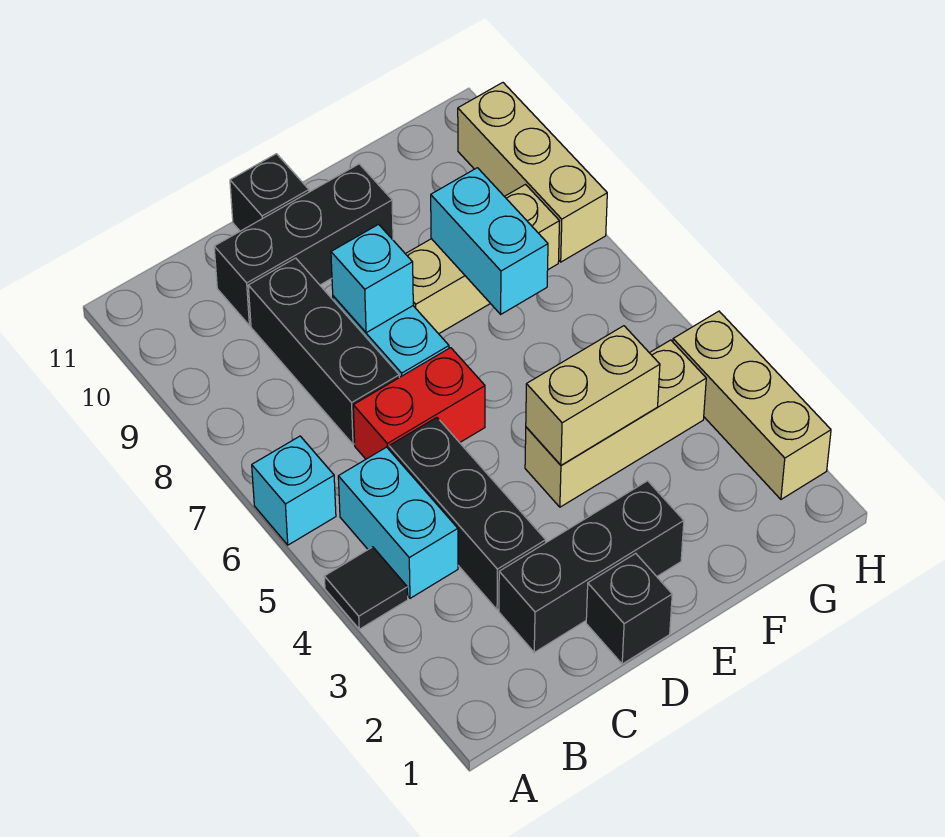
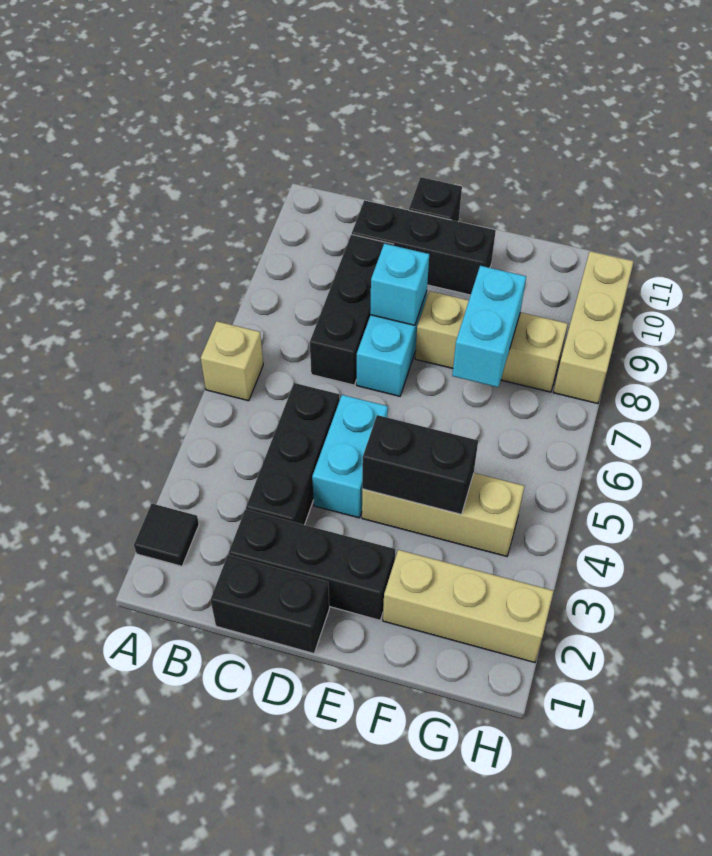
black 1x1 tile [324,547,408,629] -> black 1x1 tile moved to [134,504,199,566]
cyan 1x1 brick [252,436,336,545] -> tan 1x1 brick [201,321,263,401]
cyan 1x2 brick [338,447,458,598] -> cyan 1x2 brick moved to [312,395,388,518]
red 1x2 brick [353,348,485,459] -> none
black 1x1 brick [586,553,672,664] -> black 1x2 brick [210,555,329,654]
tan 1x2 brick [526,326,660,465] -> black 1x2 brick [362,415,478,514]
tan 1x3 brick [673,311,831,499] -> tan 1x3 brick turned to [383,550,554,662]

